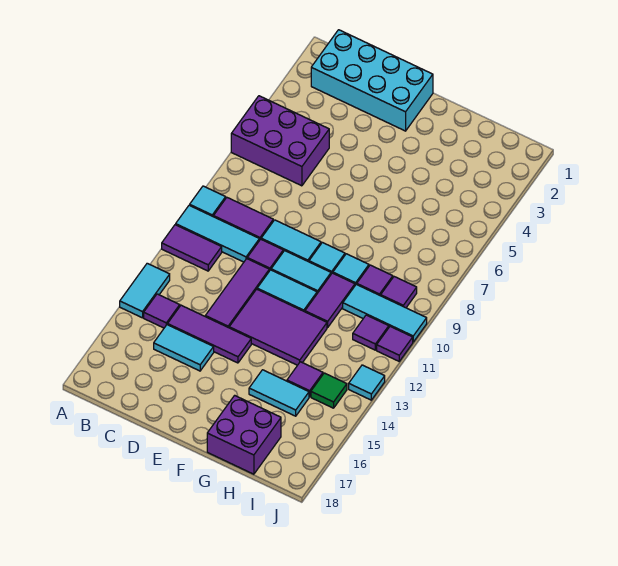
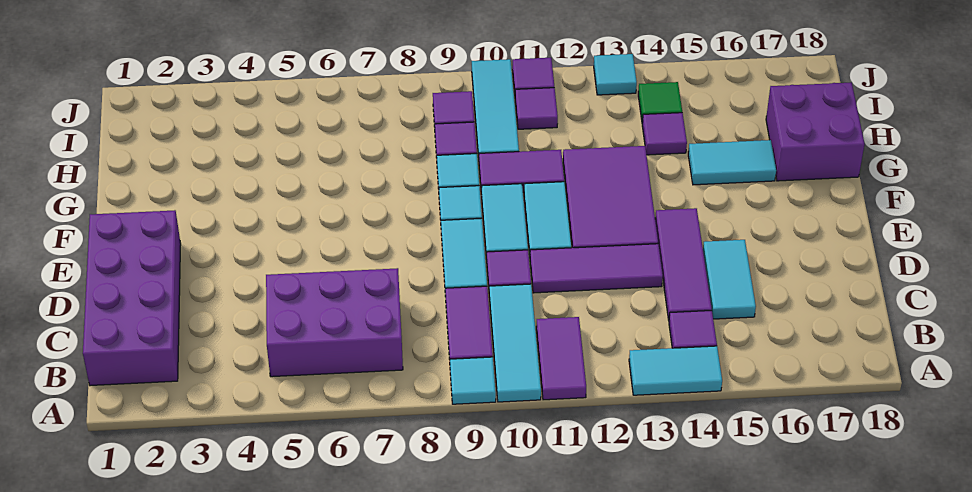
purple 2x3 brick [231,96,329,186] -> purple 2x3 brick turned to [266,268,403,377]
cyan 2x4 brick [311,30,433,131] -> purple 2x4 brick [83,210,181,386]
cyan 1x2 tile [249,370,309,416] -> cyan 1x2 tile turned to [688,140,776,185]

